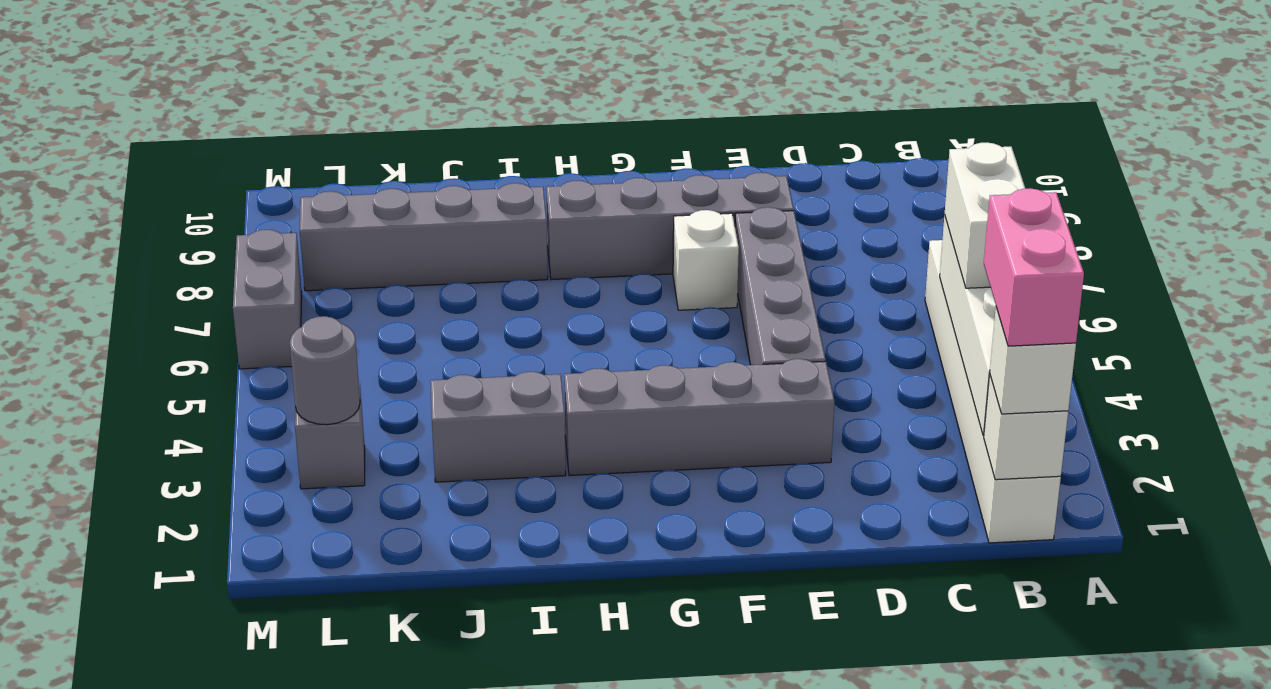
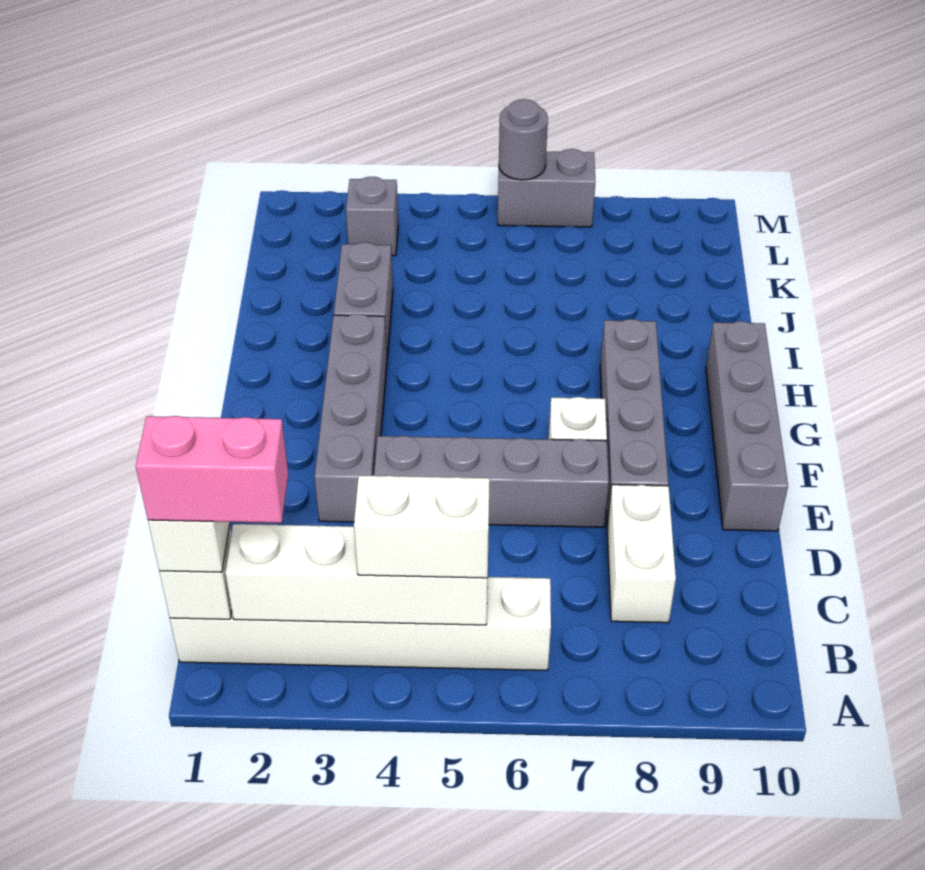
none -> white 1x2 brick [607,485,676,623]
grey 1x4 brick [300,183,548,291] -> grey 1x4 brick moved to [706,321,788,531]
grey 1x1 round brick [290,316,360,425] -> grey 1x1 round brick moved to [499,99,548,180]

